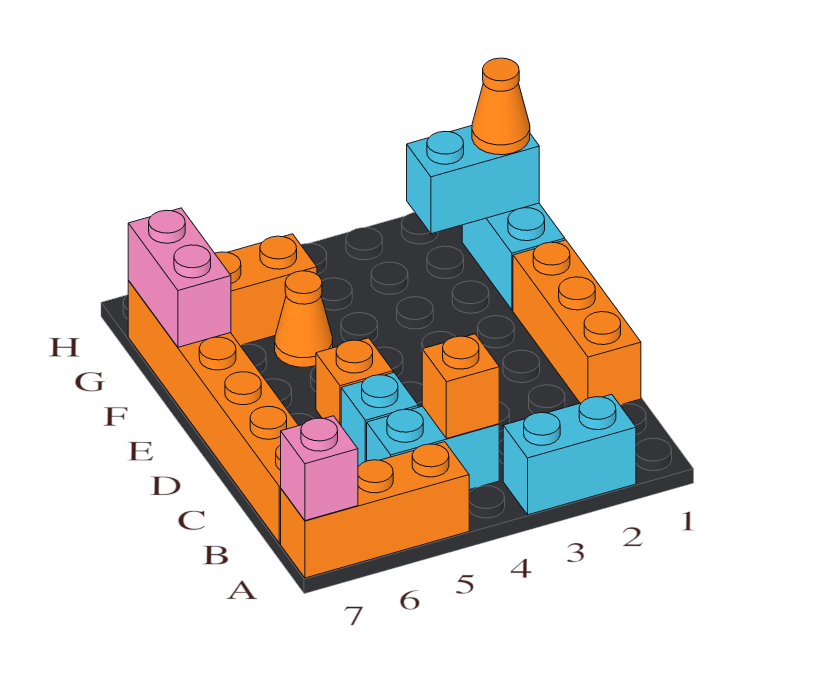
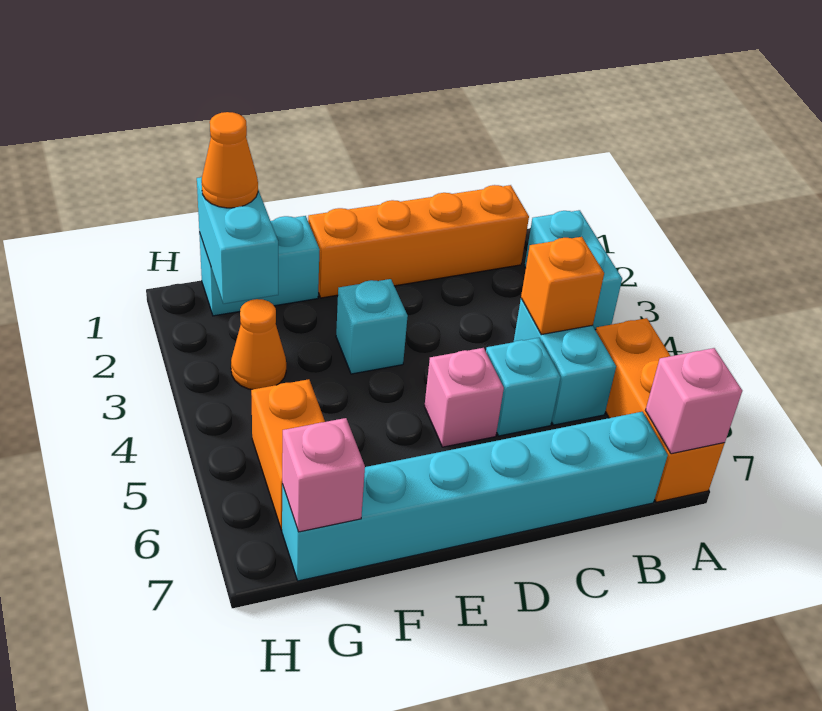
orange 1x6 brick [128,281,299,543] -> cyan 1x6 brick [282,412,668,581]
orange 1x3 brick [513,240,641,405] -> orange 1x4 brick [308,185,529,298]
orange 1x1 brick [316,338,393,425] -> pink 1x1 brick [424,348,504,447]
none -> cyan 1x1 brick [336,279,408,374]
orange 1x1 cone [275,271,333,367] -> orange 1x1 cone moved to [231,299,286,389]
pink 1x2 brick [128,208,231,347] -> pink 1x1 brick [282,418,365,532]

